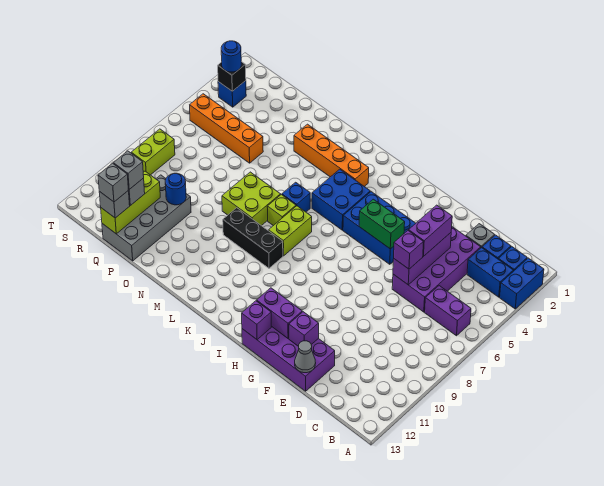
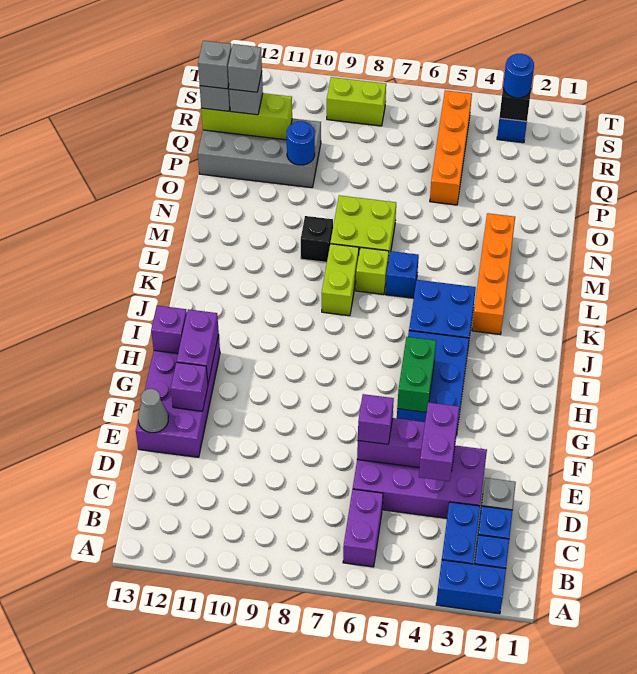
purple 1x2 brick [409,205,452,257] -> purple 1x2 brick turned to [419,402,459,481]
lime 1x2 brick [269,206,312,256] -> lime 1x2 brick turned to [322,244,359,316]
black 1x3 brick [223,208,283,268] -> black 1x1 brick [301,216,333,262]

